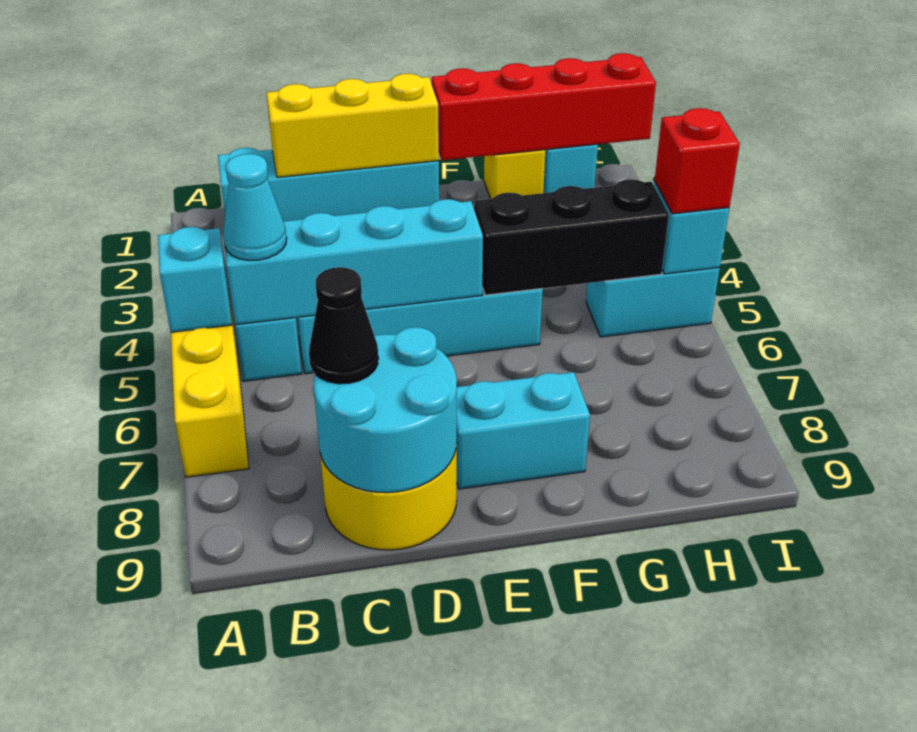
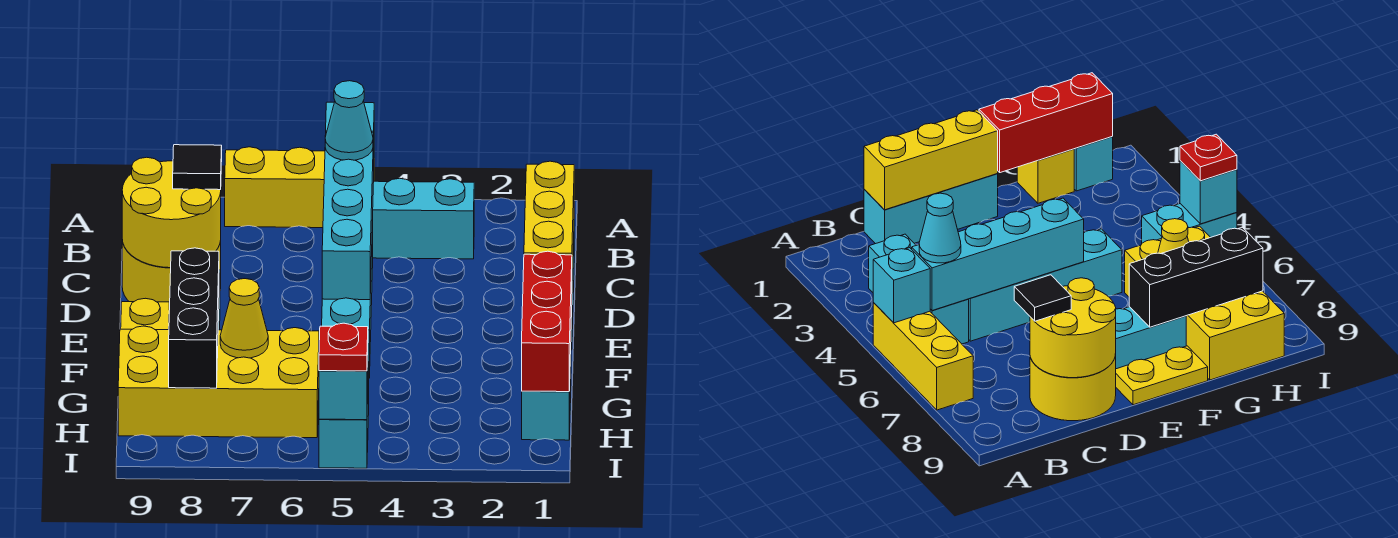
cyan 1x4 brick [218,148,439,221] -> cyan 1x3 brick [864,174,998,244]
cyan 2x2 round brick [314,327,457,493] -> yellow 2x2 round brick [122,157,221,268]
black 1x1 cone [309,267,378,384] -> black 1x1 tile [173,145,222,190]
none -> yellow 1x2 plate [121,298,170,330]
red 1x4 brick [432,53,656,160] -> red 1x3 brick [522,251,572,392]
black 1x3 brick [474,179,669,295] -> black 1x3 brick moved to [169,248,219,388]
none -> yellow 2x4 brick [118,326,319,438]
none -> yellow 1x1 cone [220,279,268,358]
red 1x1 brick [655,108,740,214] -> red 1x1 plate [319,323,368,371]

